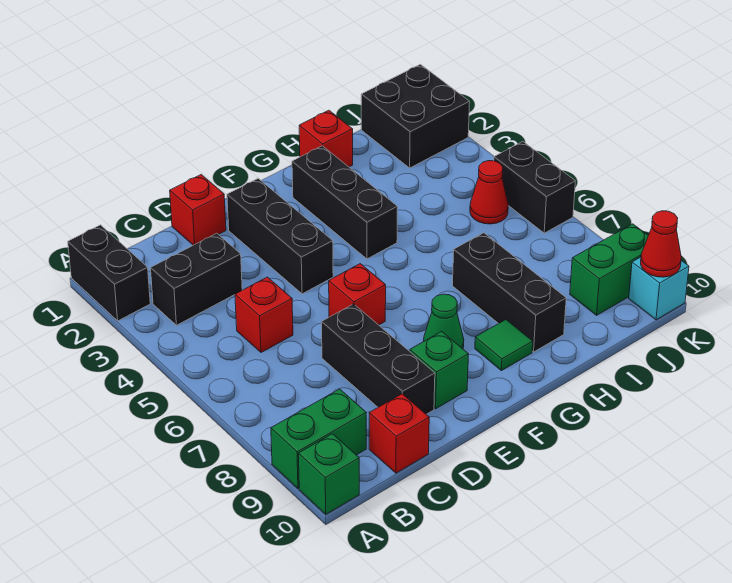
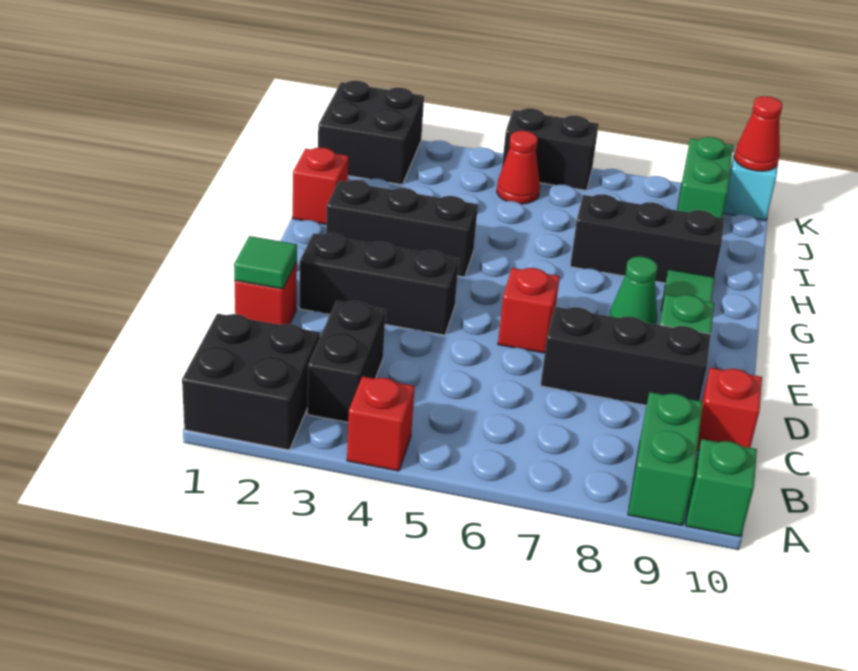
black 1x2 brick [68,225,150,321] -> black 2x2 brick [182,314,320,450]
red 1x1 brick [235,277,293,352] -> red 1x1 brick moved to [347,376,415,471]
none -> green 1x1 tile [234,236,297,289]

